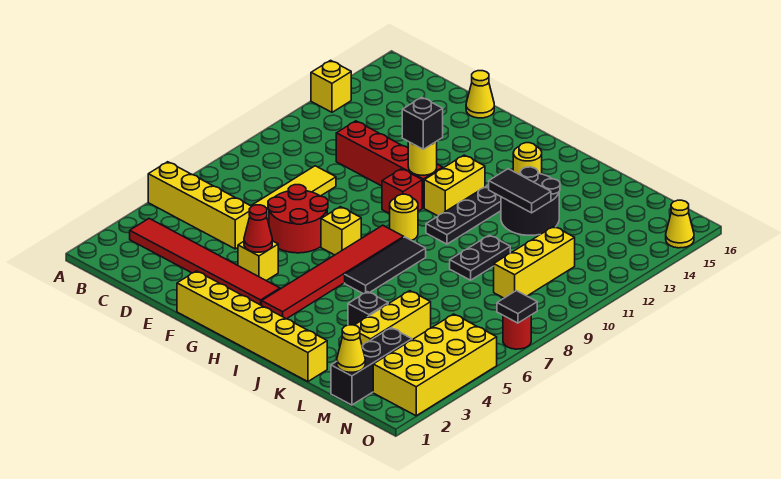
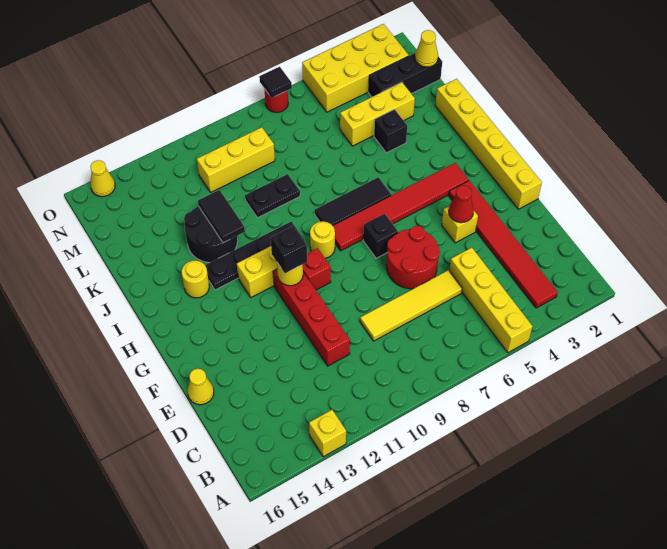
yellow 1x1 brick [321,207,361,255] -> black 1x1 brick [363,214,398,258]

